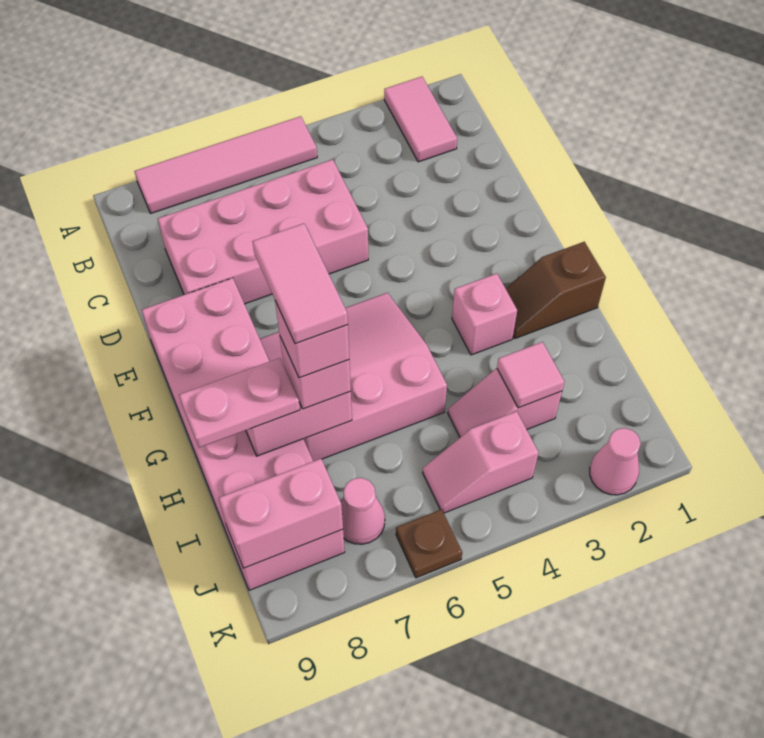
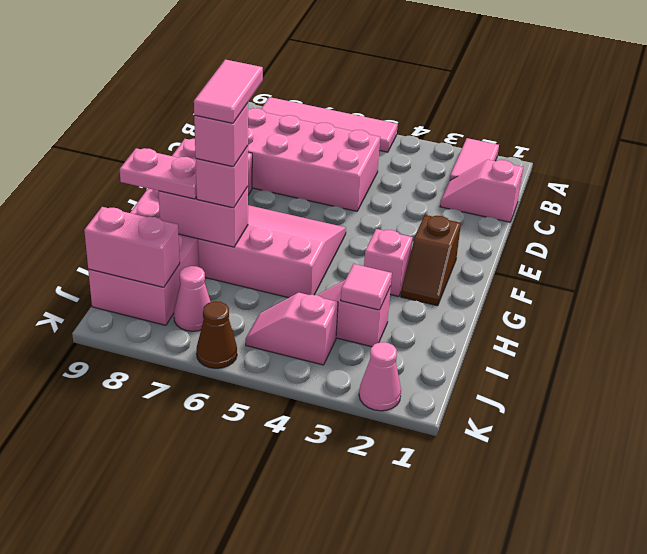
none -> pink 1x2 slope [440,160,523,222]
brown 1x2 slope [506,242,606,338] -> brown 1x2 slope turned to [401,215,461,306]
brown 1x1 plate [396,509,462,578] -> brown 1x1 cone [197,301,237,368]

